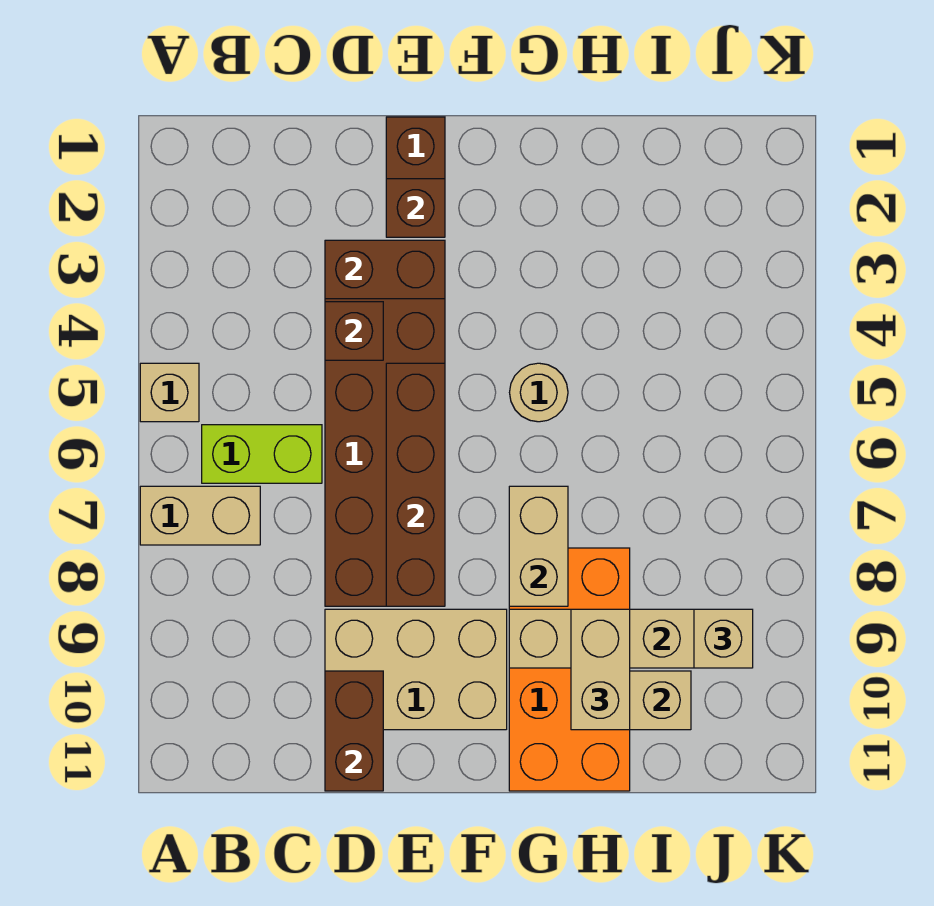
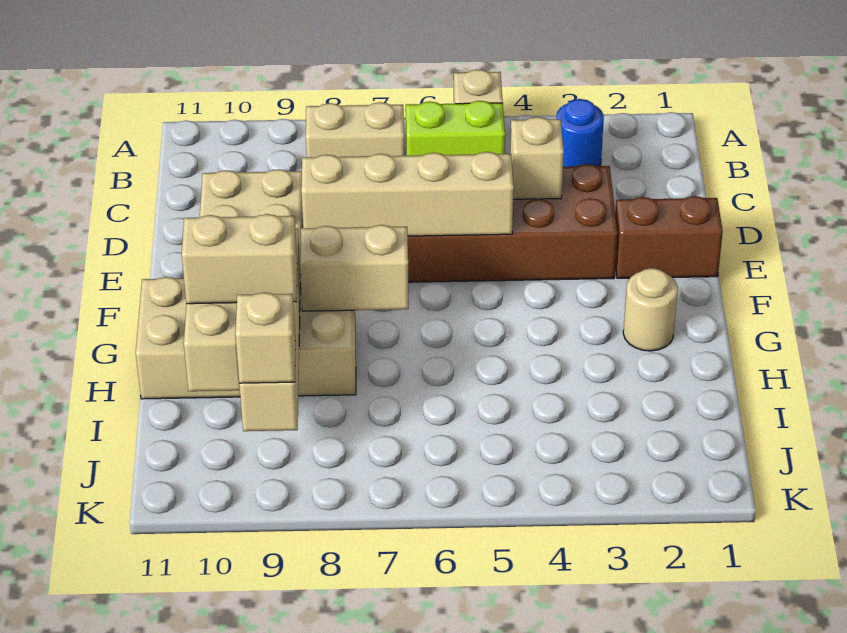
tan 1x2 brick [140,486,260,545] -> tan 1x2 brick turned to [306,102,404,157]
none -> blue 1x1 round brick [556,99,604,167]
lime 1x2 brick [202,425,322,483] -> lime 1x2 brick turned to [406,101,505,156]
brown 1x2 brick [325,240,445,299] -> none
brown 1x1 brick [325,302,383,360] -> tan 1x1 brick [510,117,564,199]
brown 1x2 brick [325,671,383,791] -> none
brown 1x1 brick [386,179,445,237] -> none
brown 1x4 brick [386,363,445,606] -> tan 1x4 brick [301,152,514,236]
tan 1x1 round brick [510,363,568,422] -> tan 1x1 round brick moved to [623,268,678,351]
orange 2x4 brick [509,548,630,791] -> tan 2x4 brick [136,277,356,399]

